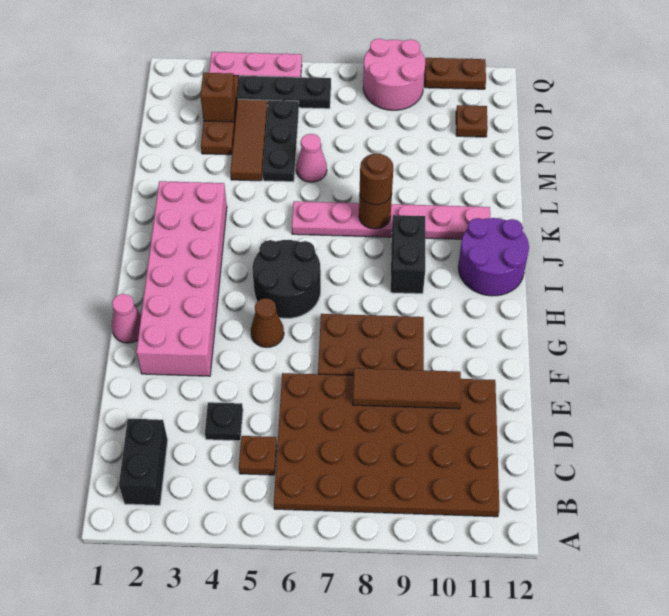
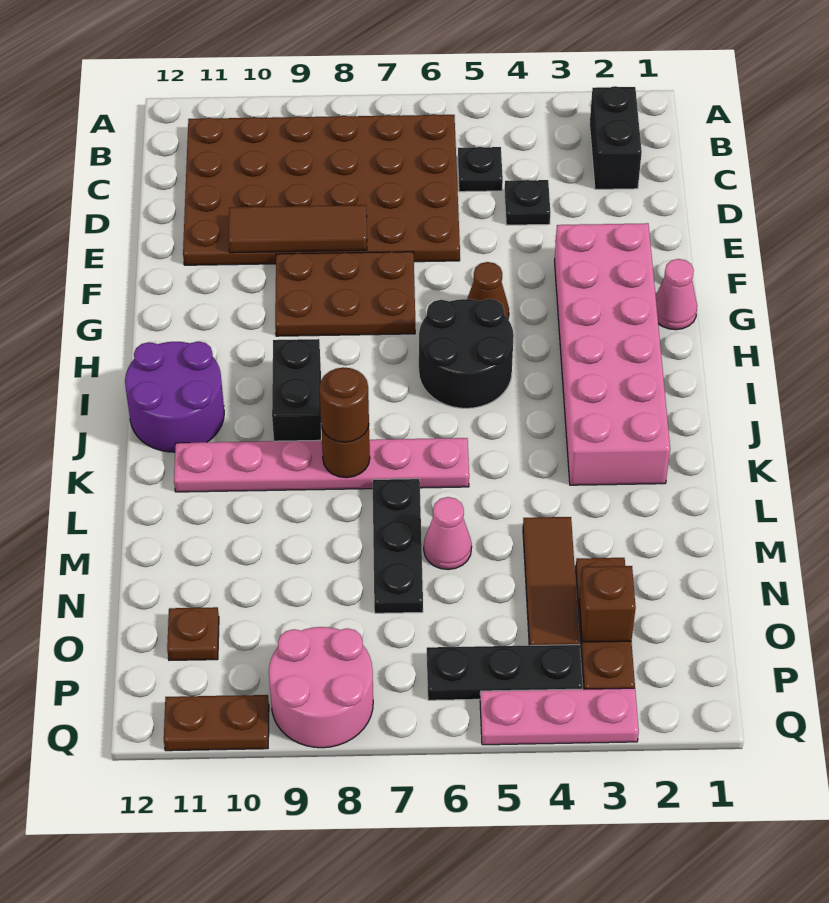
brown 1x1 plate [239,436,277,475] -> black 1x1 plate [458,147,503,192]
black 1x3 plate [263,100,299,182] -> black 1x3 plate moved to [373,479,423,613]

